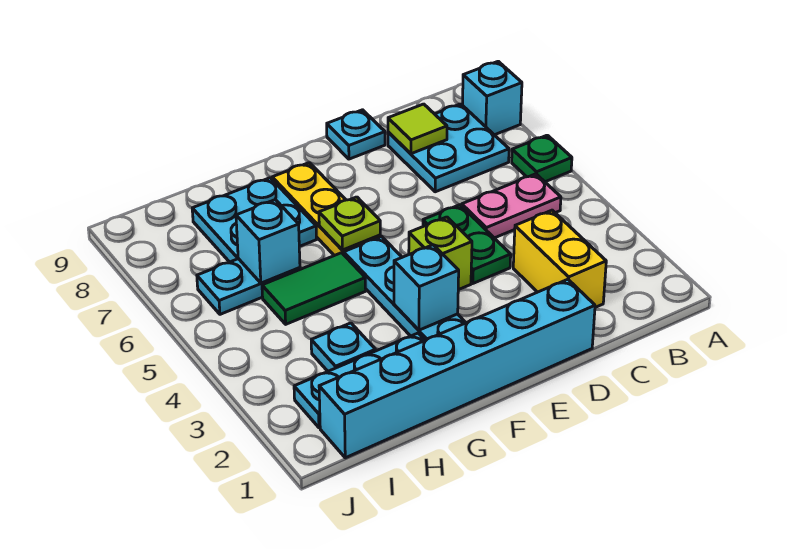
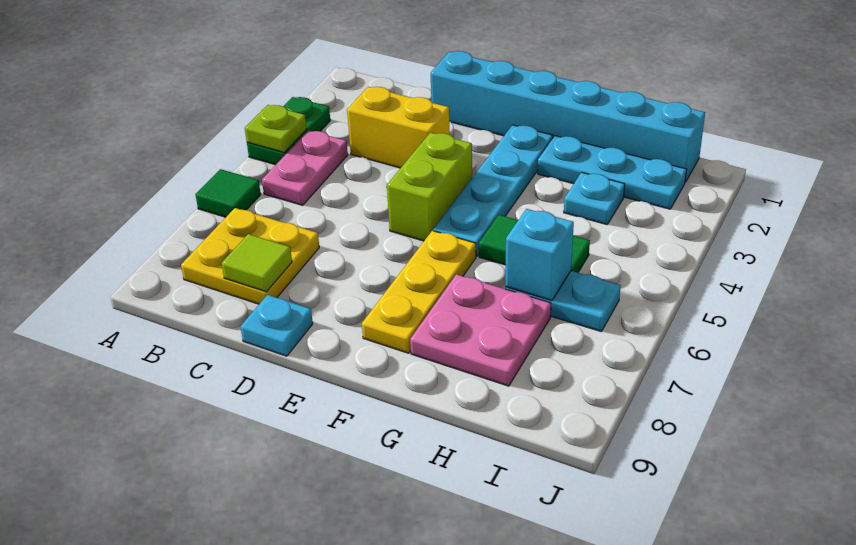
green 1x1 plate [512,135,572,182] -> green 1x1 tile [195,169,261,217]
cyan 1x1 brick [463,61,522,135] -> none
pink 1x2 plate [462,174,561,238] -> pink 1x2 plate turned to [262,130,348,205]
cyan 2x2 plate [388,104,509,192] -> yellow 2x2 plate [181,208,319,304]
yellow 1x2 brick [513,210,606,307] -> yellow 1x2 brick turned to [347,87,450,168]
green 1x2 plate [423,205,511,283] -> green 1x2 plate moved to [247,97,330,165]
lime 1x1 brick [409,217,472,290] -> lime 1x2 brick [387,133,472,241]
cyan 1x1 brick [394,245,459,330] -> none
lime 1x1 plate [319,197,380,250] -> lime 1x1 plate moved to [245,105,307,153]
cyan 2x2 plate [192,178,317,262] -> pink 2x2 plate [410,274,551,386]

